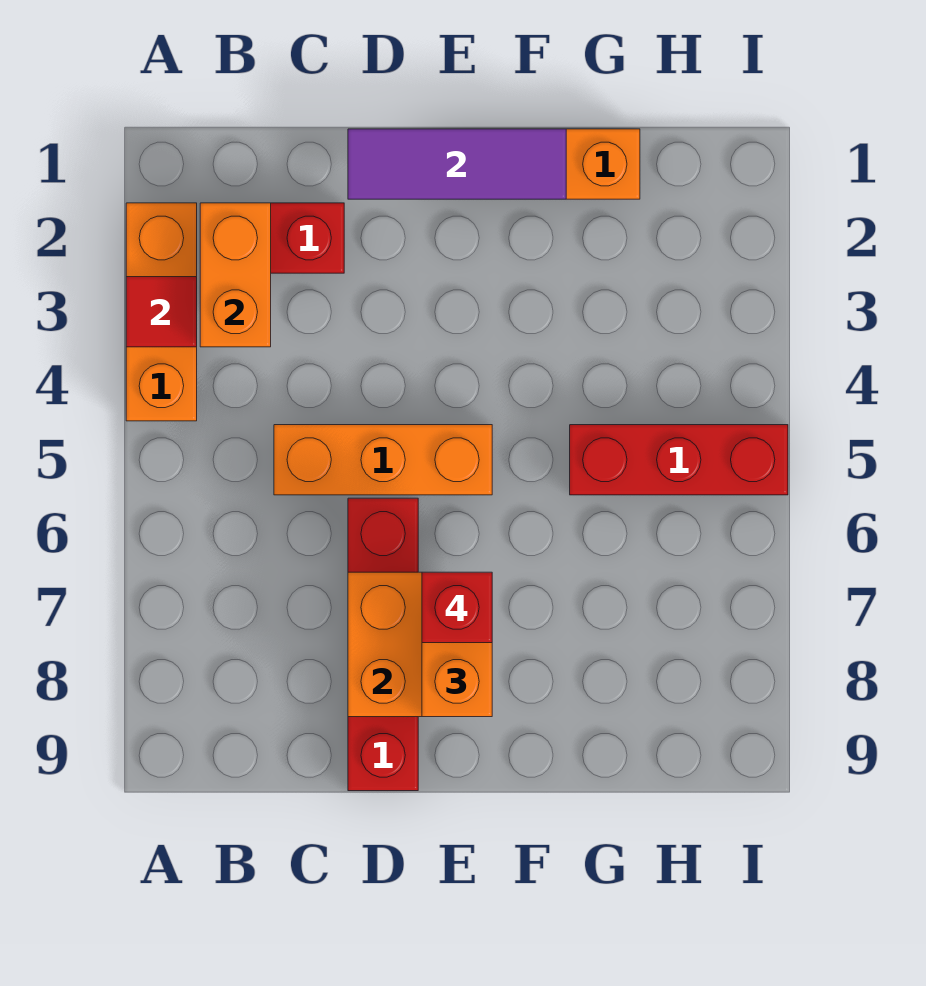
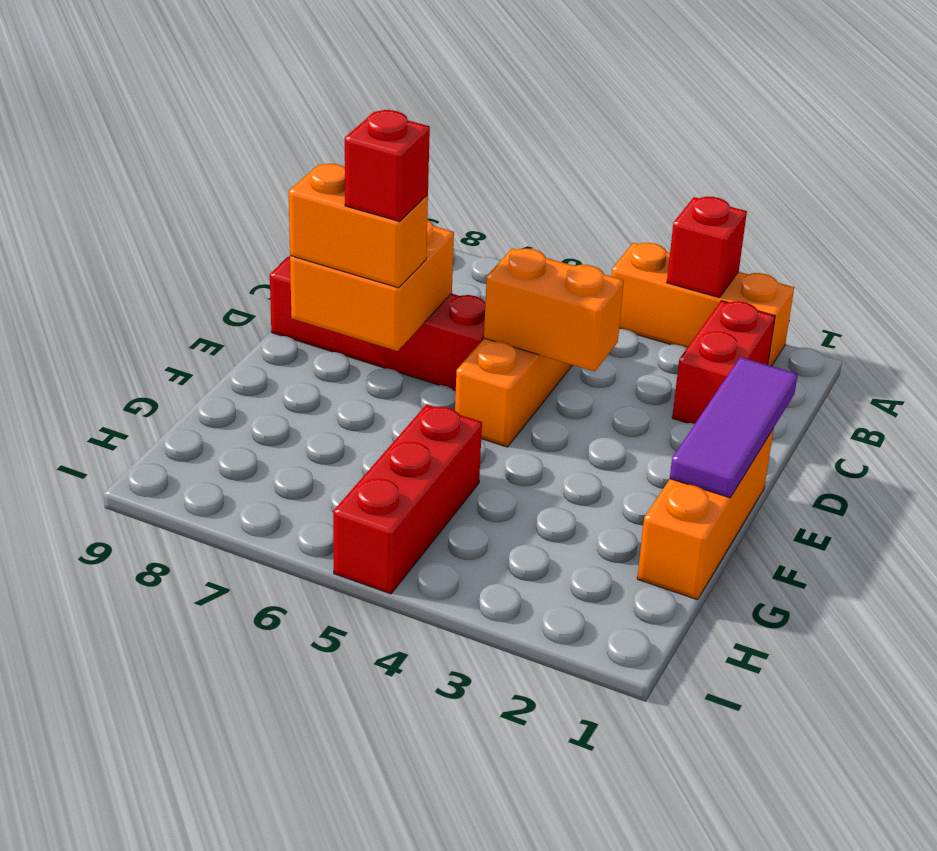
red 1x1 tile [126,277,197,347] -> red 1x1 brick [667,197,747,298]
orange 1x2 brick [200,203,271,347] -> orange 1x2 brick moved to [484,248,624,372]

